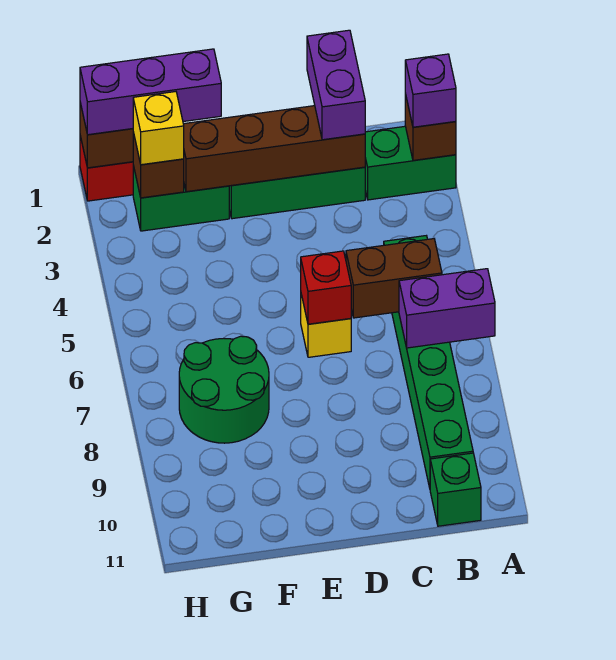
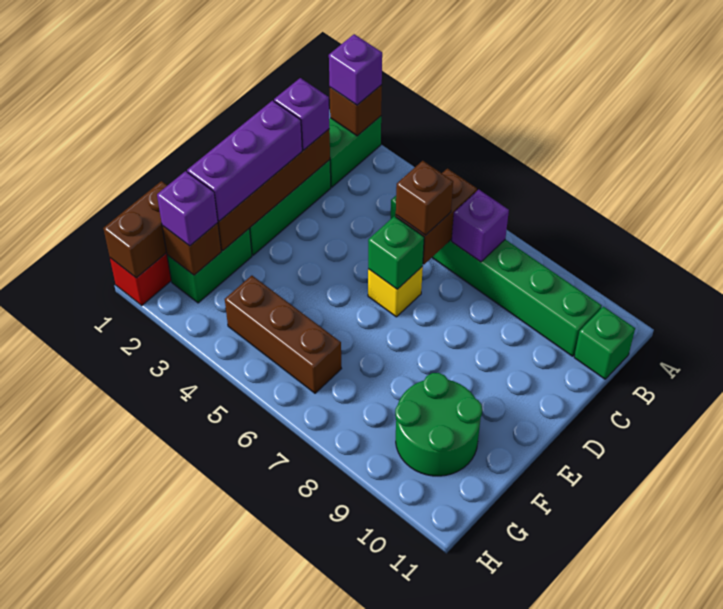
purple 1x2 brick [399,269,495,348] -> purple 1x1 brick [452,190,509,262]
purple 1x2 brick [307,30,365,140] -> purple 1x1 brick [274,78,329,150]
none -> brown 1x1 brick [396,161,453,235]
red 1x1 brick [301,251,351,324] -> green 1x1 brick [368,216,424,289]
purple 1x3 brick [80,49,221,135] -> purple 1x3 brick moved to [187,100,302,221]
green 2x2 round brick [179,336,269,443] -> green 2x2 round brick moved to [395,373,482,476]
yellow 1x1 brick [133,92,184,165] -> purple 1x1 brick [157,171,218,246]
none -> brown 1x3 brick [225,276,342,393]

